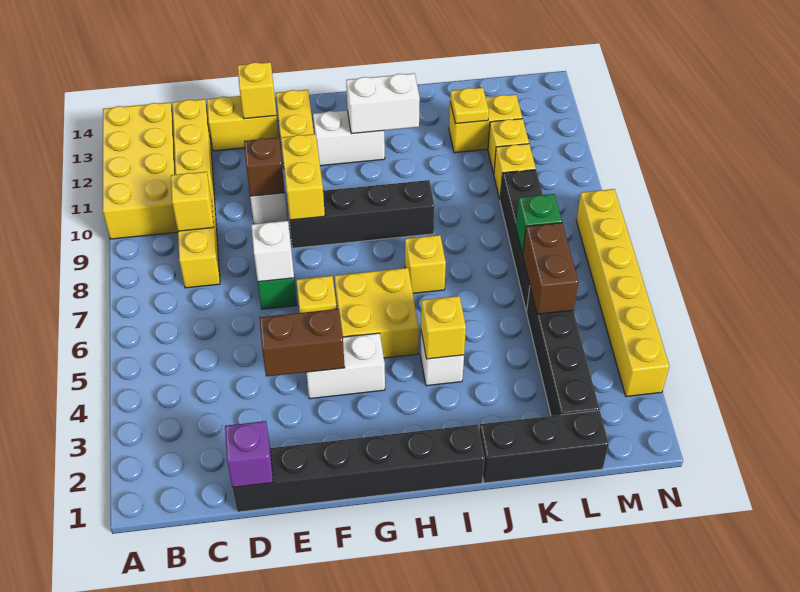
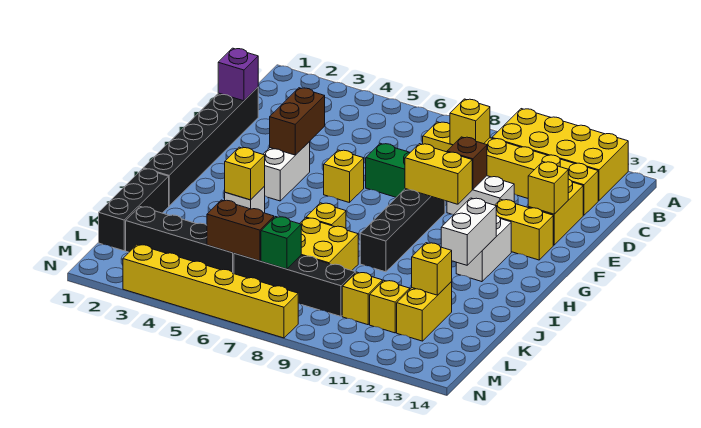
white 1x1 brick [251,221,294,282] -> none
yellow 2x2 brick [334,268,419,358] -> yellow 2x2 brick moved to [300,218,358,271]
yellow 1x1 plate [450,88,489,124] -> yellow 1x1 brick [412,243,452,295]

